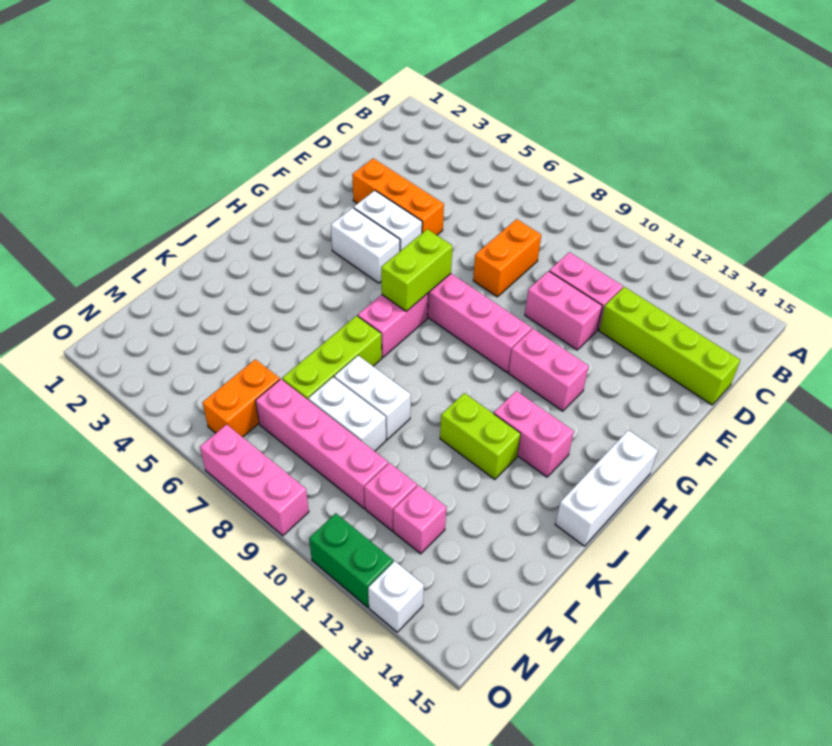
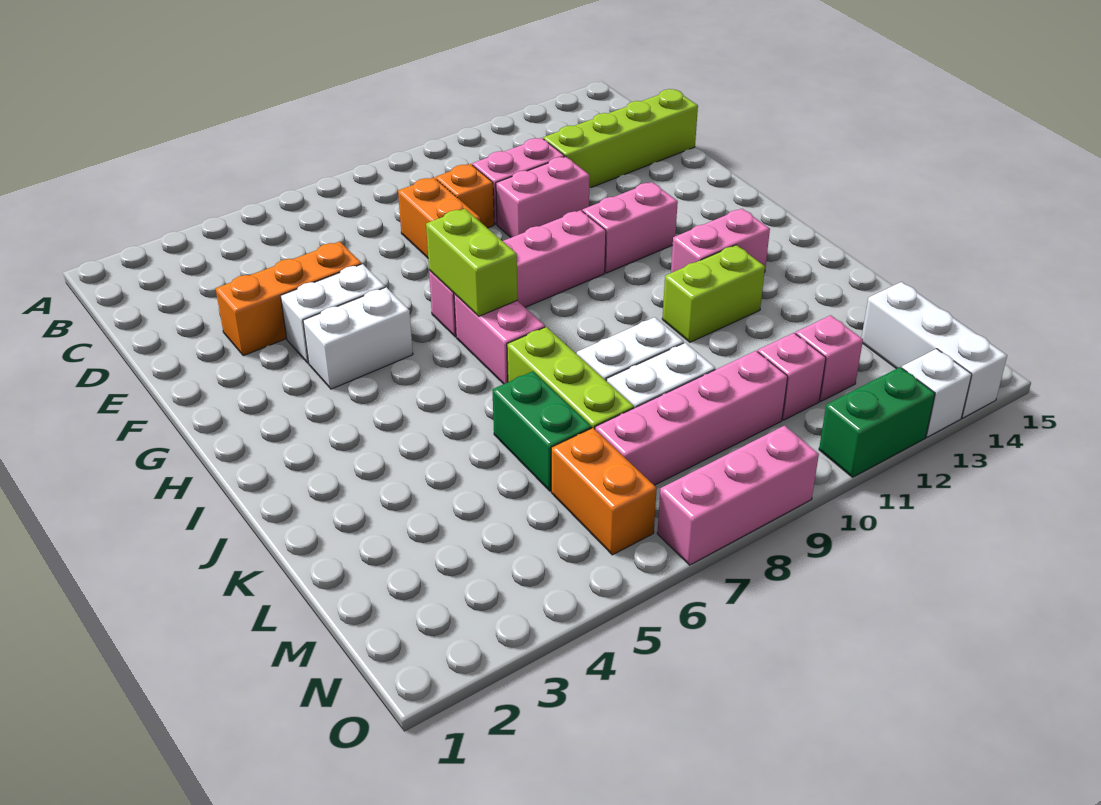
none -> orange 1x1 brick [436,164,494,228]
white 1x3 brick [555,430,658,546] -> white 1x3 brick moved to [861,282,1007,418]
none -> green 1x2 brick [492,371,592,491]

